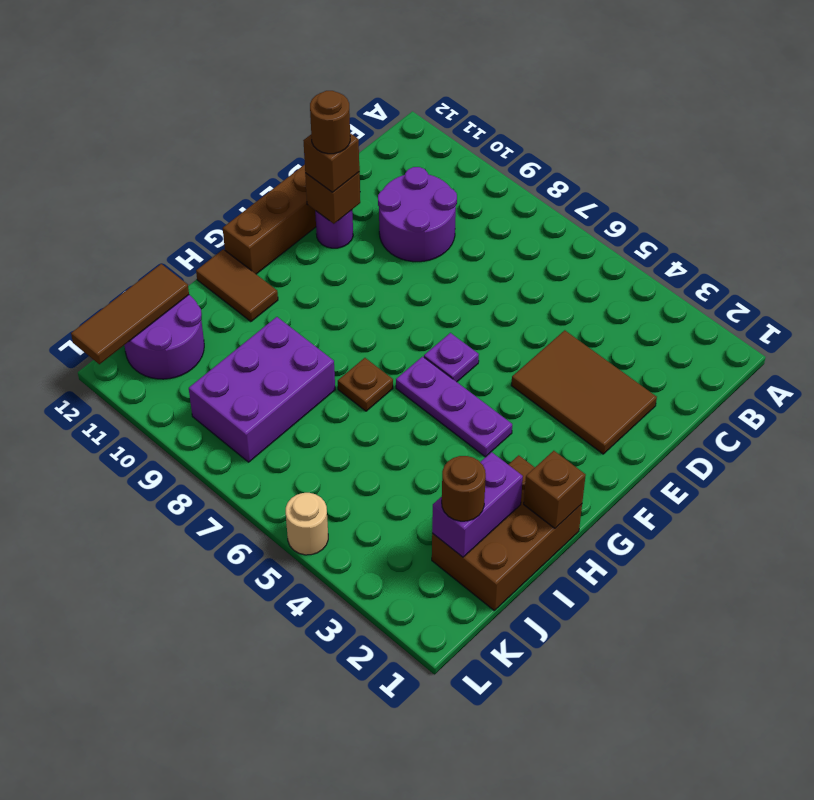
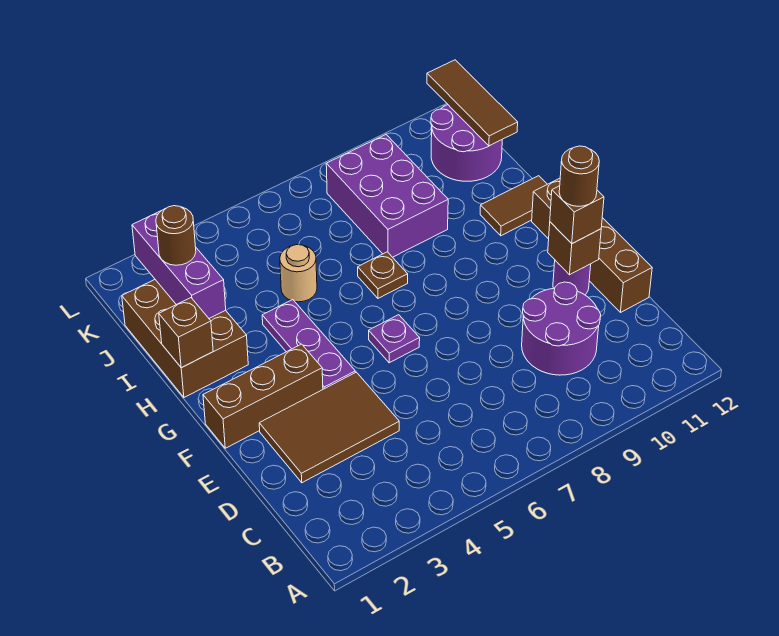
none -> brown 1x3 brick [203,344,323,448]
purple 1x3 plate [396,356,512,457] -> purple 1x3 plate turned to [262,300,355,389]
purple 1x2 brick [432,452,523,557] -> purple 1x3 brick [132,211,226,318]
tan 1x1 round brick [286,493,328,555] -> tan 1x1 round brick moved to [280,245,317,302]

